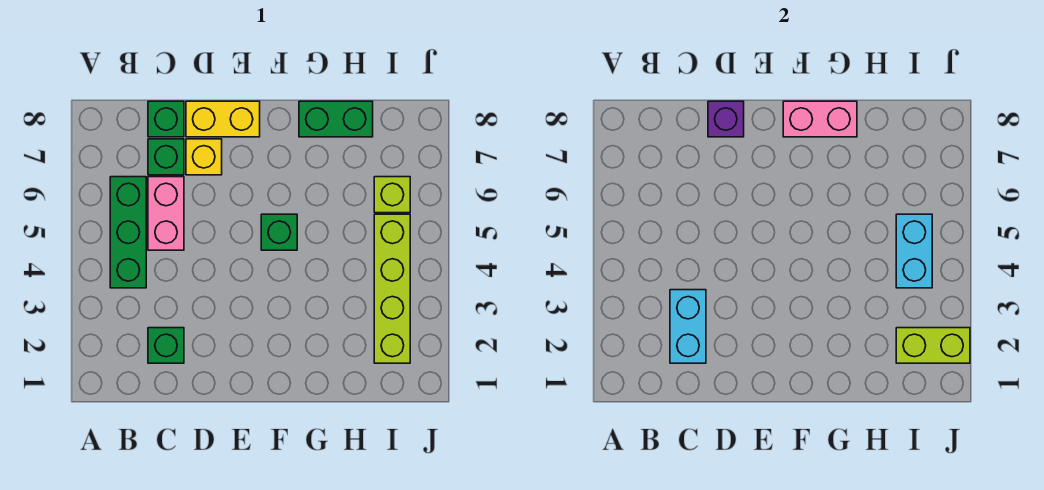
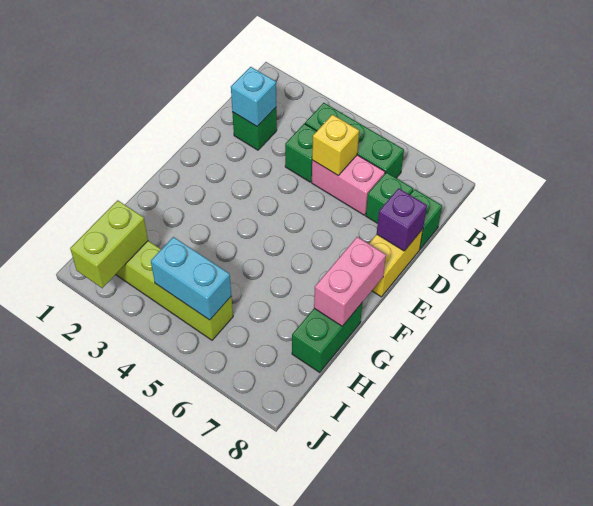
cyan 1x2 brick [670,290,706,363] -> cyan 1x1 brick [231,67,276,126]
yellow 1x1 brick [186,139,222,175] -> yellow 1x1 brick moved to [312,115,359,176]
green 1x1 brick [261,214,297,250] -> green 1x1 brick moved to [285,124,317,182]
lime 1x1 brick [374,177,410,213] -> none

